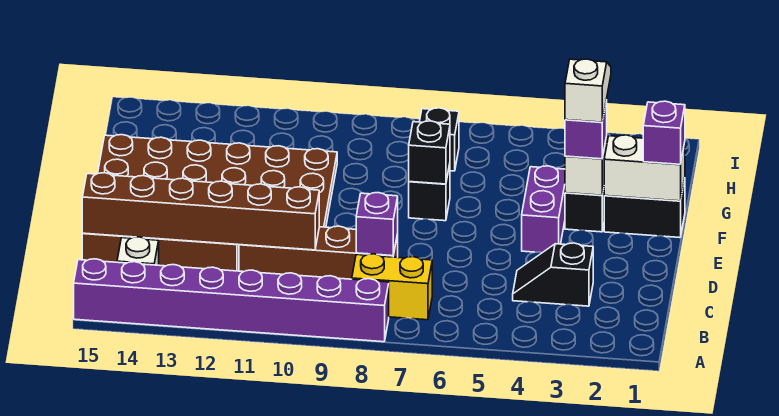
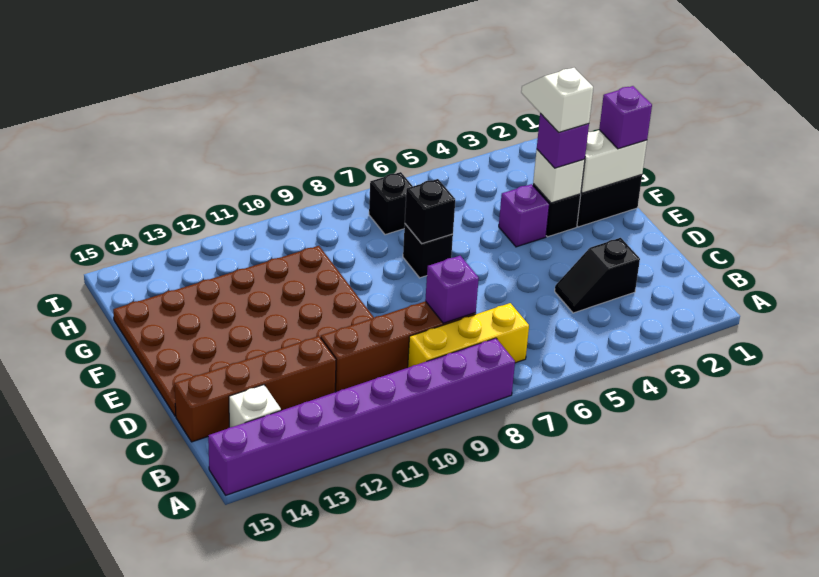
yellow 1x2 brick [352,254,432,320] -> yellow 1x3 brick [408,303,529,368]
brown 1x6 brick [82,173,319,250] -> none
purple 1x2 brick [522,166,565,253] -> purple 1x1 brick [499,184,549,247]

